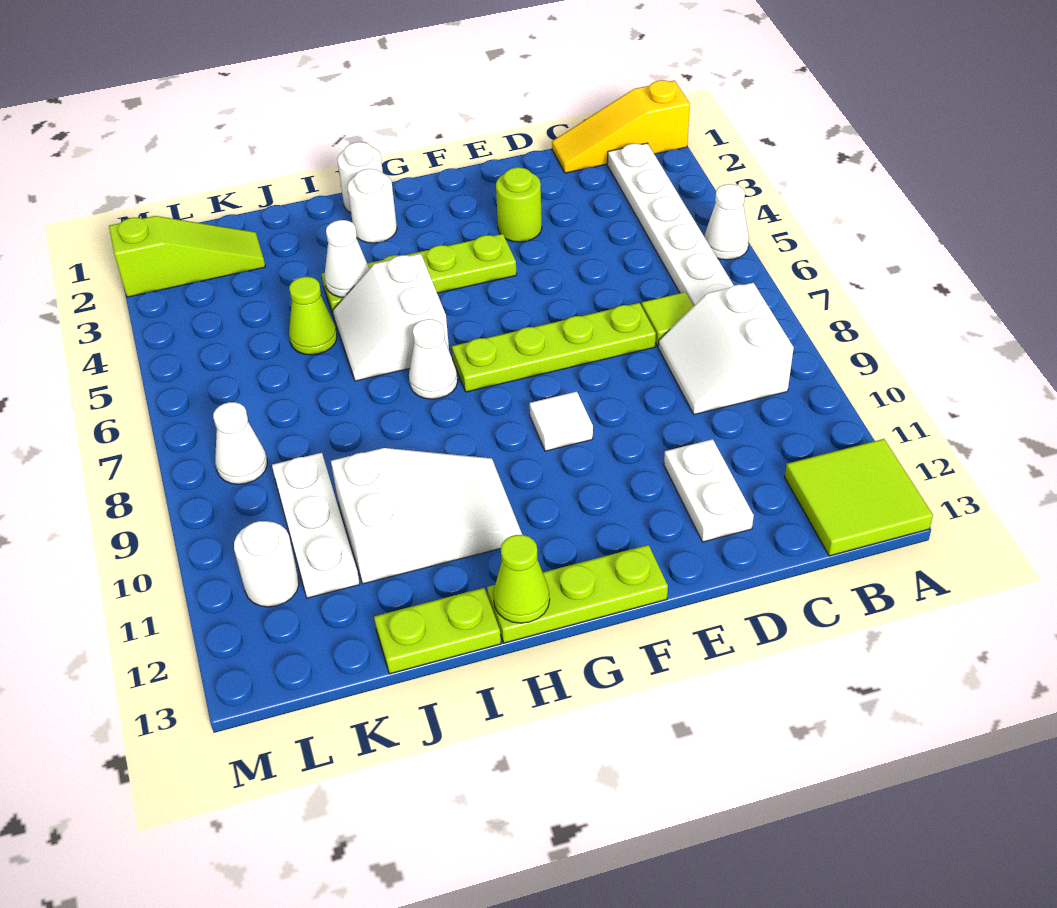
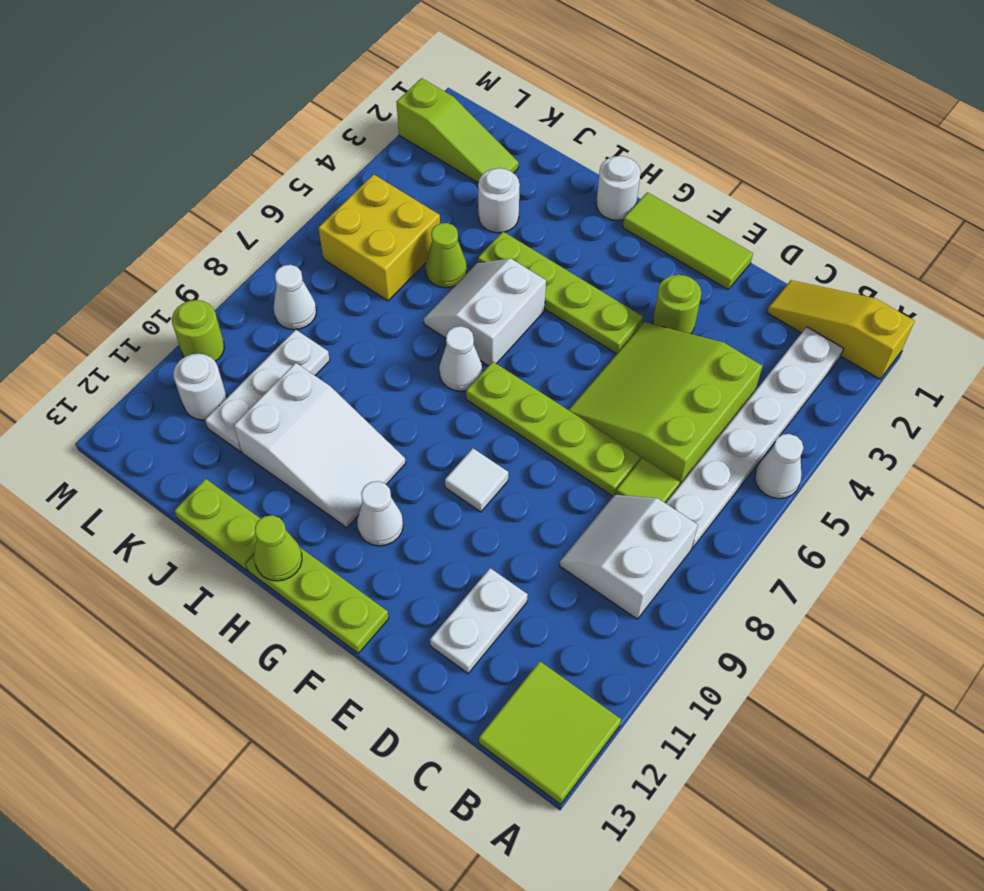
none -> lime 3x3 slope [569,322,762,486]
none -> lime 1x3 tile [623,192,753,290]
white 1x1 round brick [348,169,397,243] -> white 1x1 round brick moved to [478,168,520,233]
white 1x1 cone [325,220,369,297] -> white 1x1 cone moved to [357,481,403,546]
none -> yellow 2x2 brick [318,174,440,301]
none -> lime 1x1 round brick [172,300,224,361]

